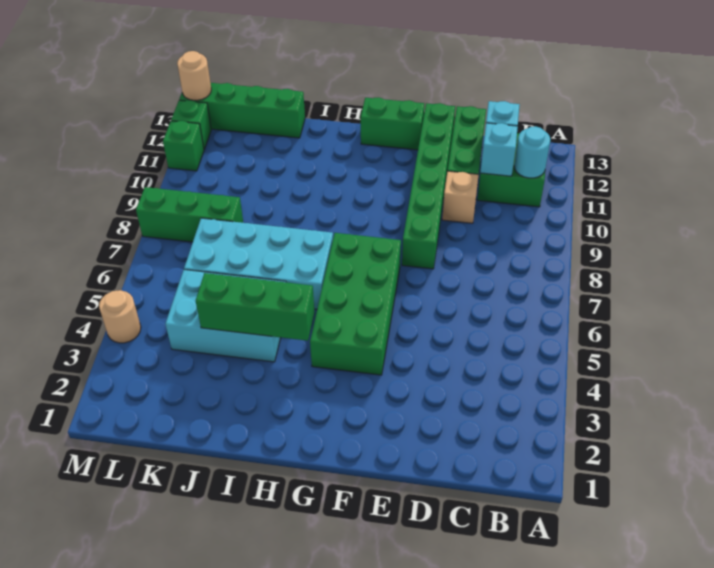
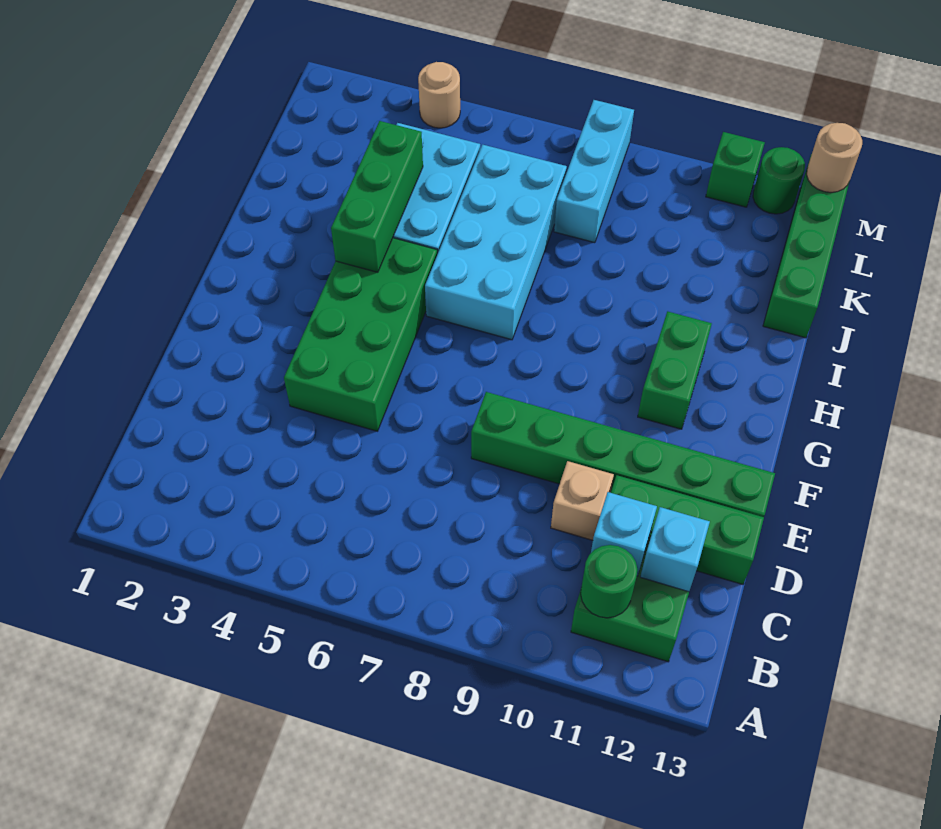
cyan 1x1 round brick [514,126,550,178] -> green 1x1 round brick [581,545,637,618]
green 2x4 brick [310,233,401,375] -> green 2x4 brick turned to [284,238,437,431]
green 1x2 brick [361,97,424,150] -> green 1x2 brick moved to [638,311,712,429]
green 1x3 brick [136,187,243,242] -> cyan 1x3 brick [554,100,634,243]
green 1x1 brick [171,100,211,149] -> green 1x1 round brick [753,147,805,214]

